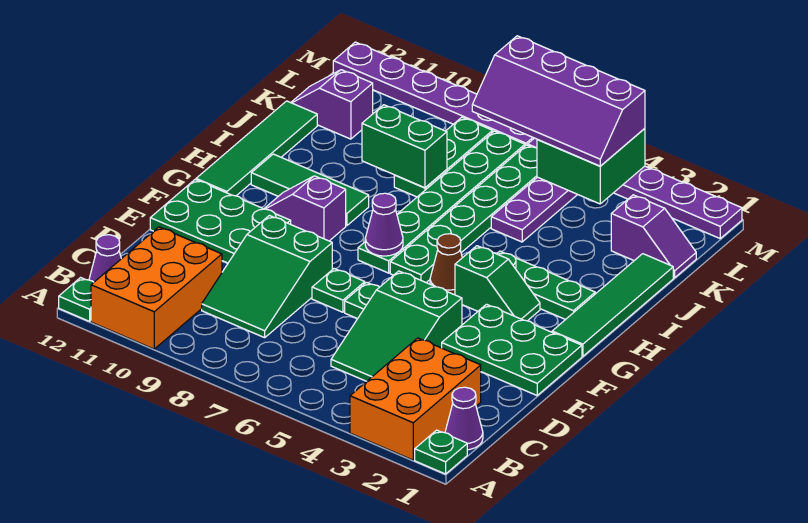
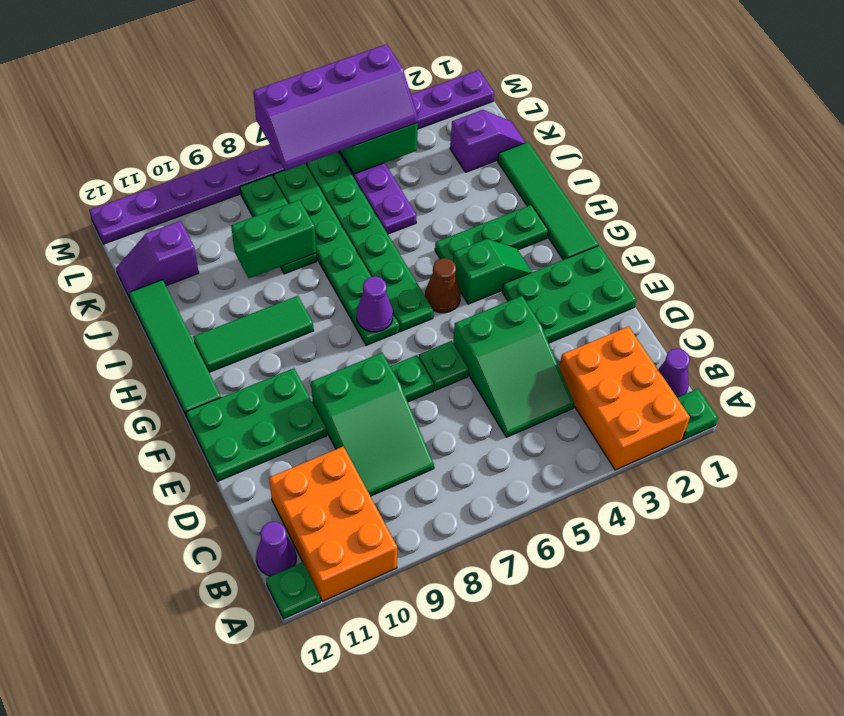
purple 1x2 slope [264,176,346,241] -> none

